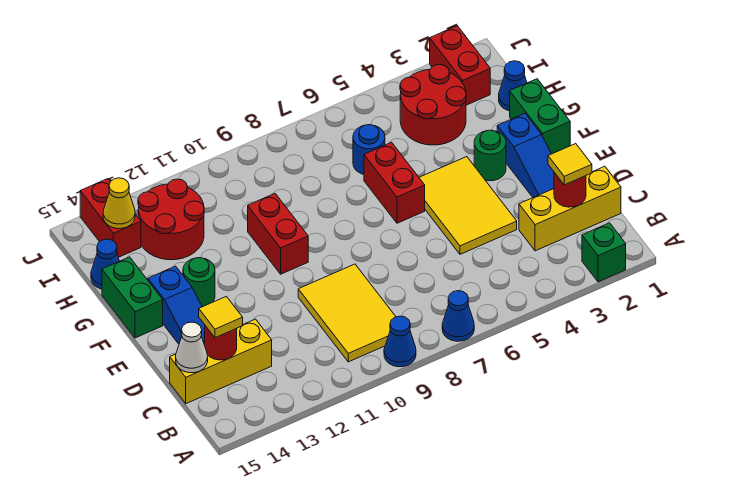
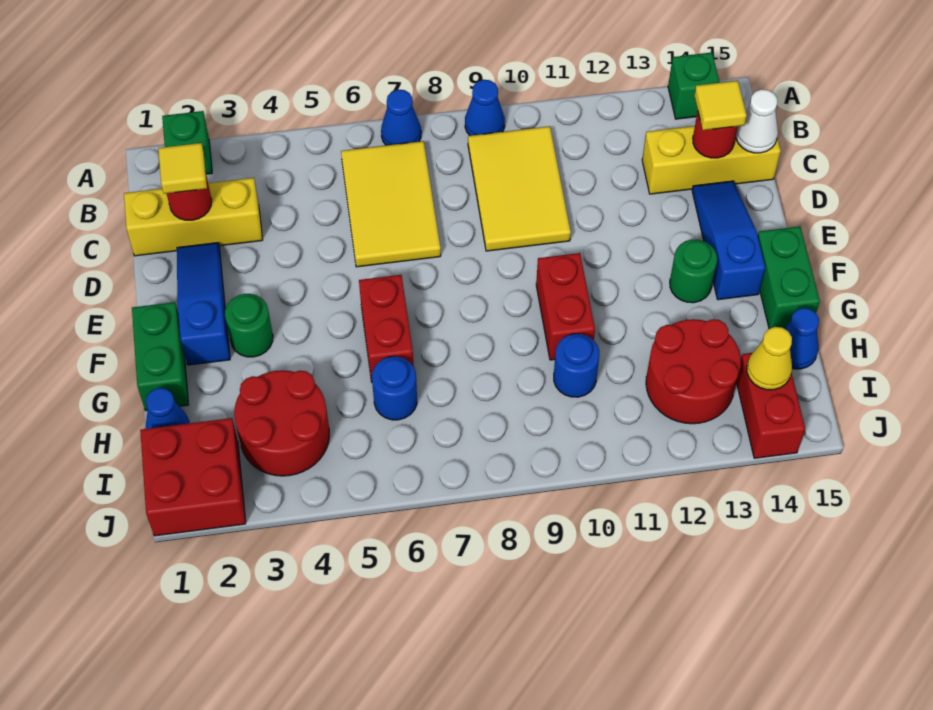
none -> green 1x1 brick [668,53,720,119]
yellow 2x3 tile [419,157,517,254] -> yellow 2x3 tile moved to [341,141,441,267]
none -> blue 1x1 round brick [554,334,599,397]
red 1x2 brick [430,26,490,105] -> red 2x2 brick [140,418,246,536]

